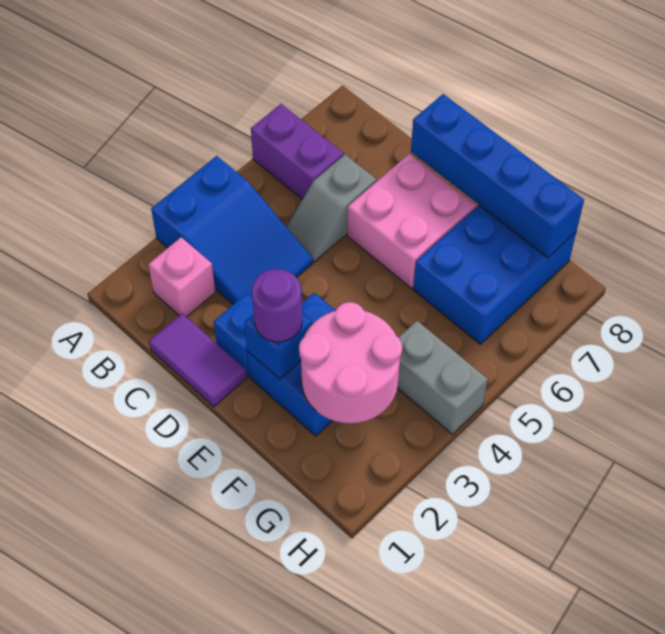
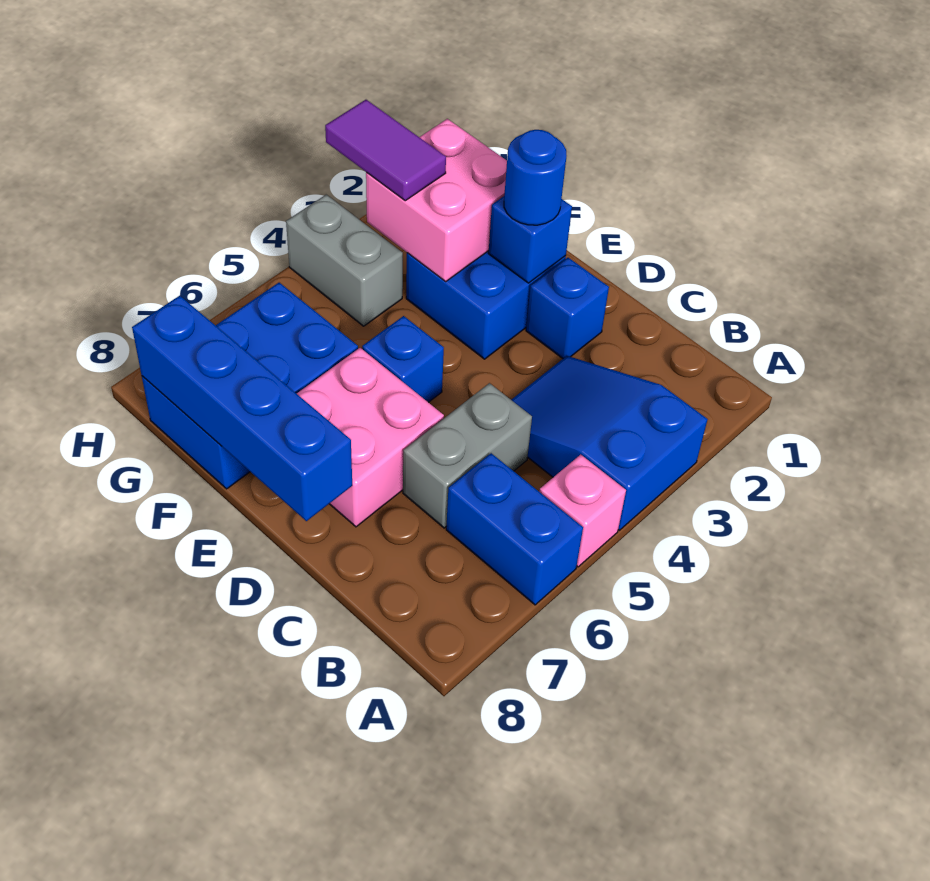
purple 1x2 brick [251,104,344,199] -> blue 1x2 brick [446,453,583,605]
pink 1x1 brick [148,237,215,317] -> pink 1x1 brick moved to [539,455,626,567]
purple 1x2 tile [149,314,247,407] -> purple 1x2 tile moved to [325,100,446,201]
grey 1x2 slope [286,155,376,262] -> grey 1x2 brick [403,383,532,528]
purple 1x1 round brick [252,269,302,342] -> blue 1x1 round brick [504,130,567,225]
none -> blue 1x1 brick [362,316,444,402]
pink 2x2 round brick [299,302,402,423] -> pink 2x2 brick [366,119,507,281]

